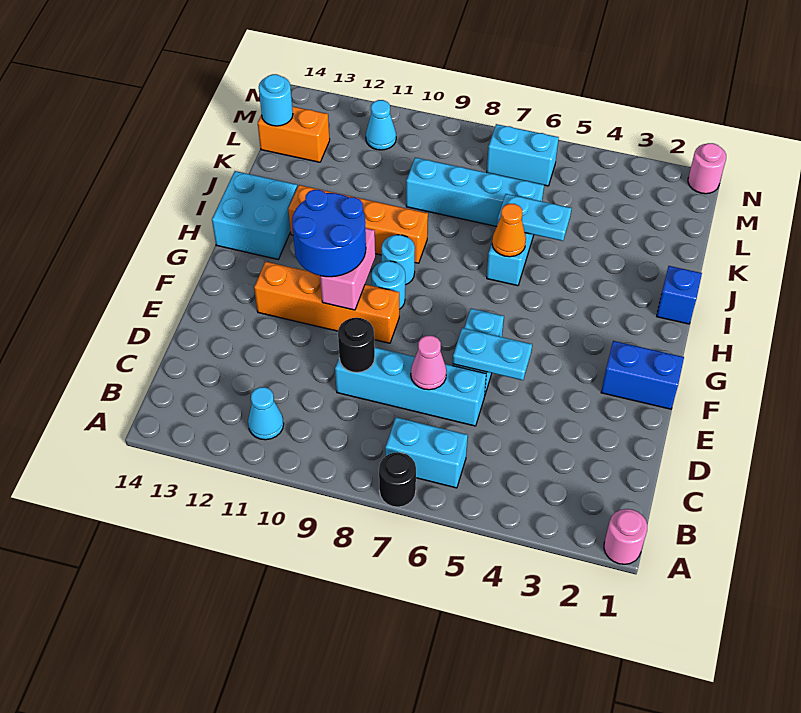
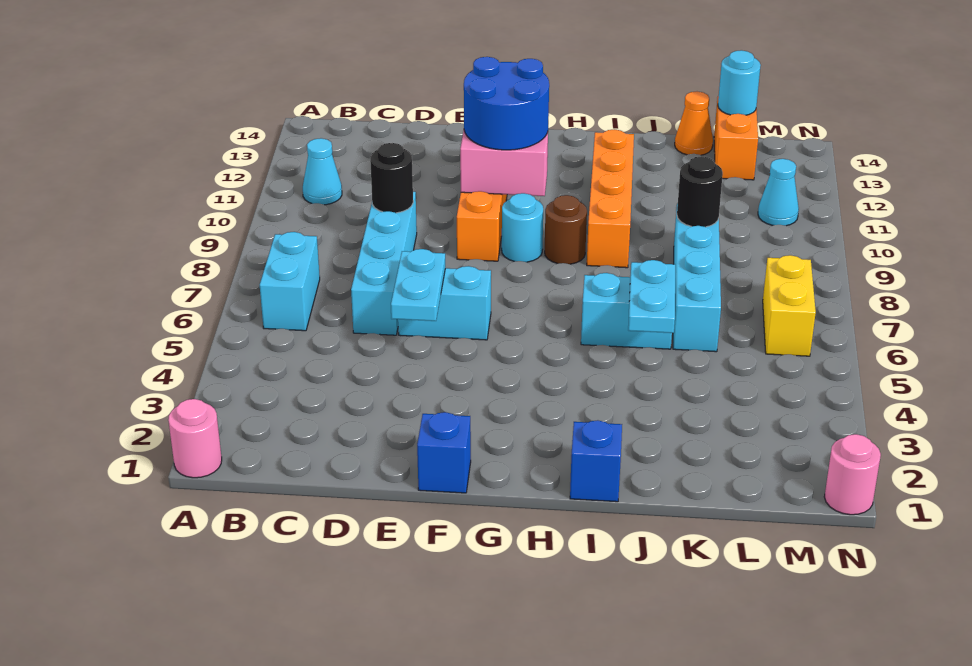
black 1x1 round brick [379,452,416,507] -> black 1x1 round brick moved to [677,156,723,227]
pink 1x1 cone [411,336,447,390] -> none
blue 1x2 brick [601,341,684,409] -> blue 1x1 brick [417,412,471,493]
cyan 1x1 round brick [381,235,415,285] -> brown 1x1 round brick [545,195,587,264]
cyan 2x2 brick [212,171,297,259] -> none
orange 1x1 cone [492,204,526,257] -> orange 1x1 cone moved to [675,92,713,155]
cyan 1x2 brick [487,124,559,186] -> yellow 1x2 brick [763,255,816,356]

